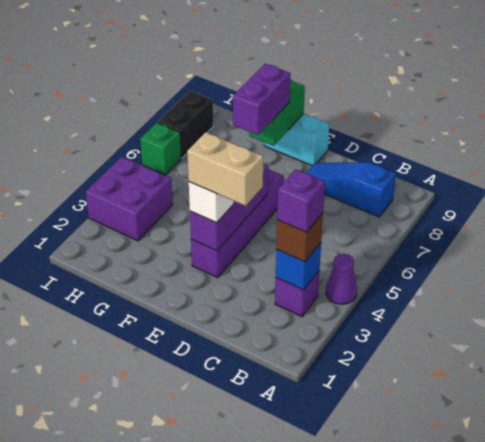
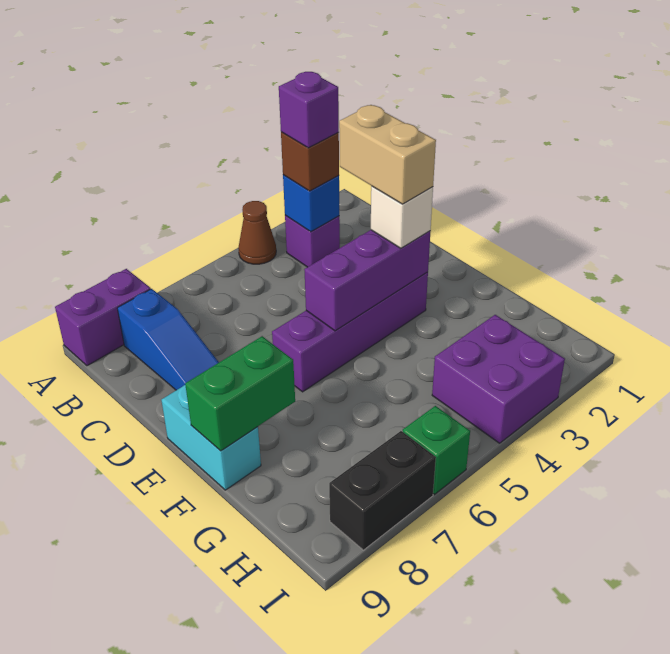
purple 1x1 cone [326,254,357,304] -> brown 1x1 cone [238,201,276,264]
purple 1x2 brick [233,64,291,135] -> purple 1x2 brick moved to [55,269,151,366]

